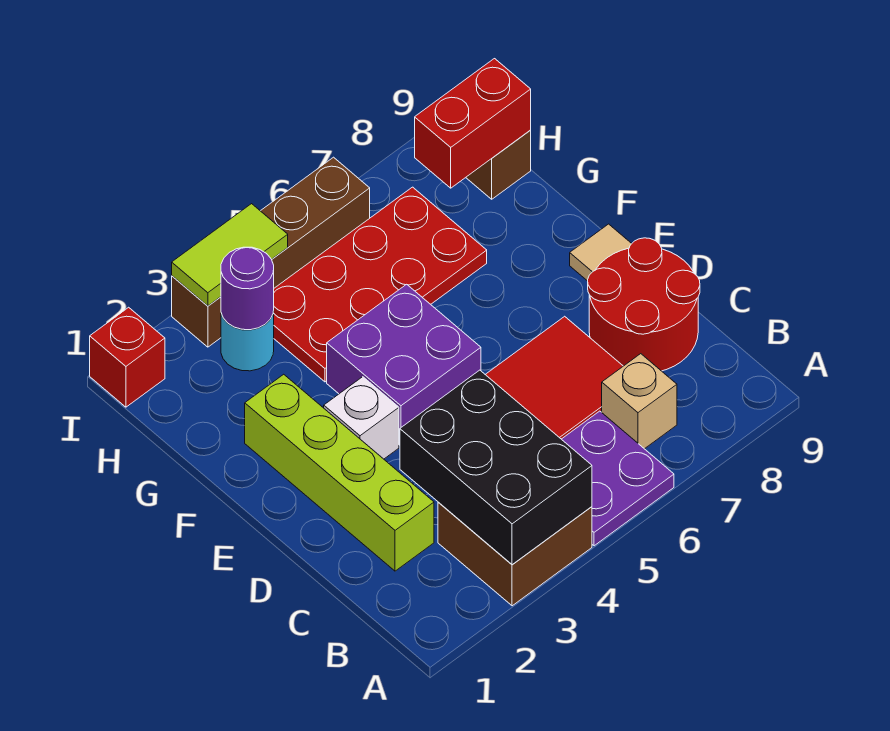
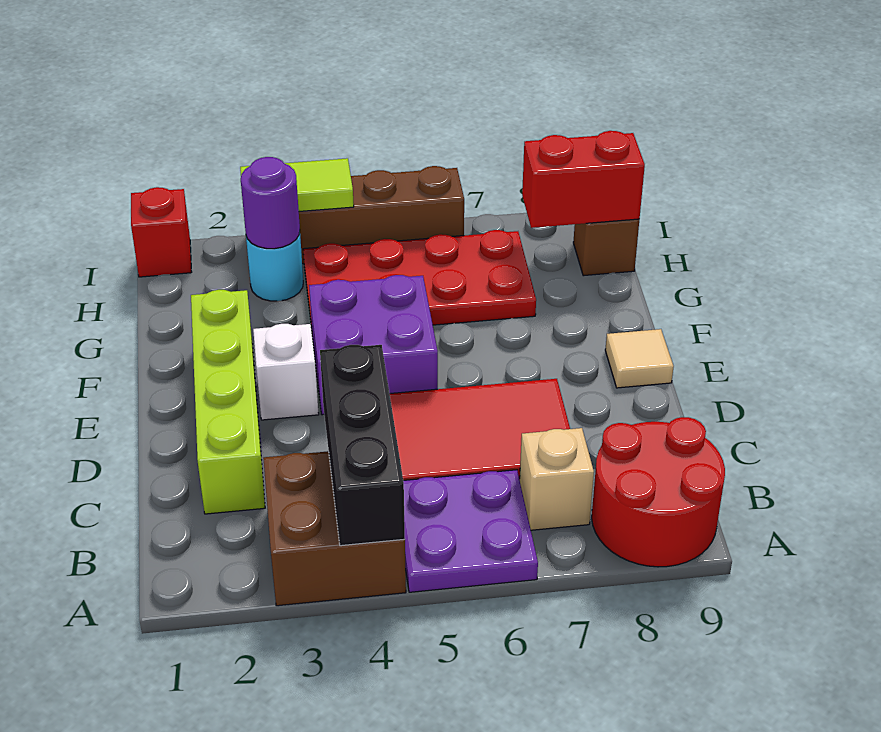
black 2x3 brick [400,370,592,565] -> black 1x3 brick [320,345,405,546]
red 2x2 round brick [588,238,700,371] -> red 2x2 round brick moved to [592,417,725,567]

